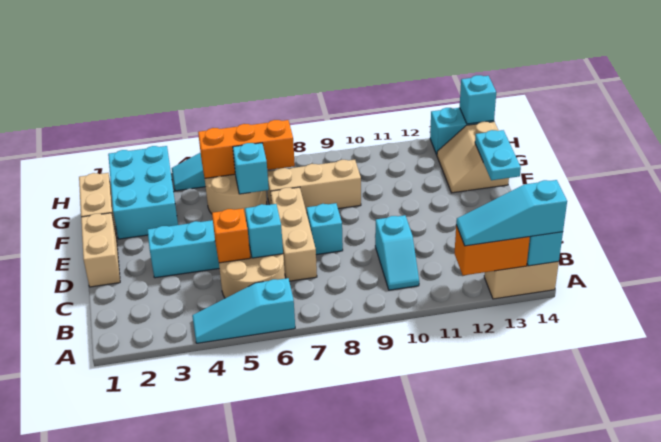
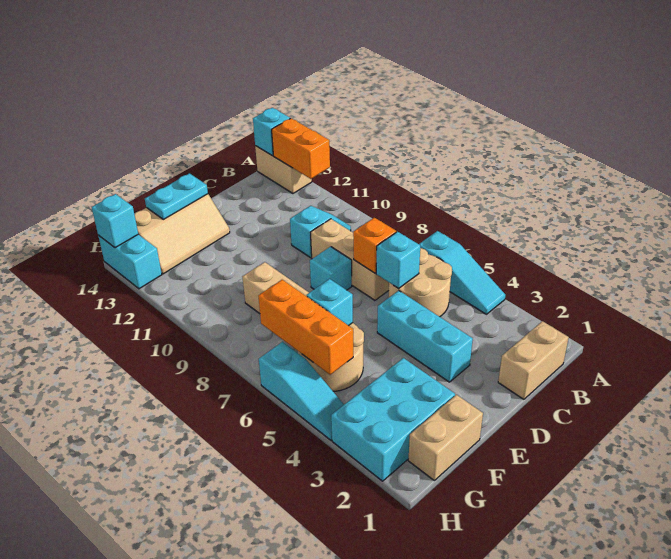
cyan 1x3 slope [456,180,567,246] -> none
orange 1x1 brick [212,208,250,263] -> orange 1x1 brick moved to [353,218,396,273]
tan 1x3 brick [271,187,317,281] -> tan 1x3 brick turned to [311,219,389,300]
tan 1x2 brick [81,213,120,287] -> tan 1x2 brick moved to [498,321,569,399]
tan 2x2 slope [437,122,509,193] -> tan 2x3 slope [134,194,230,274]

